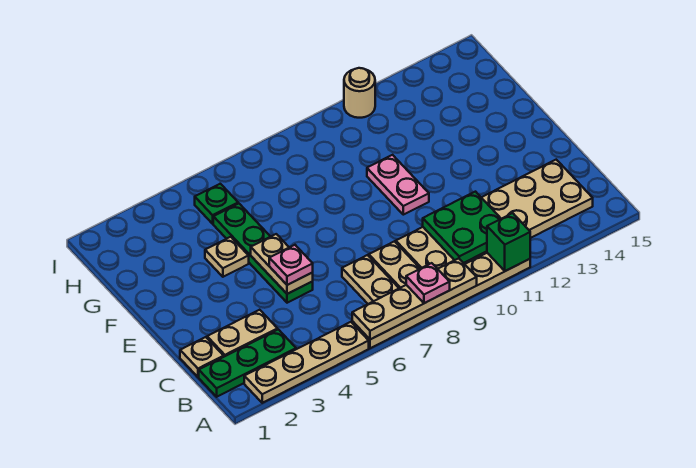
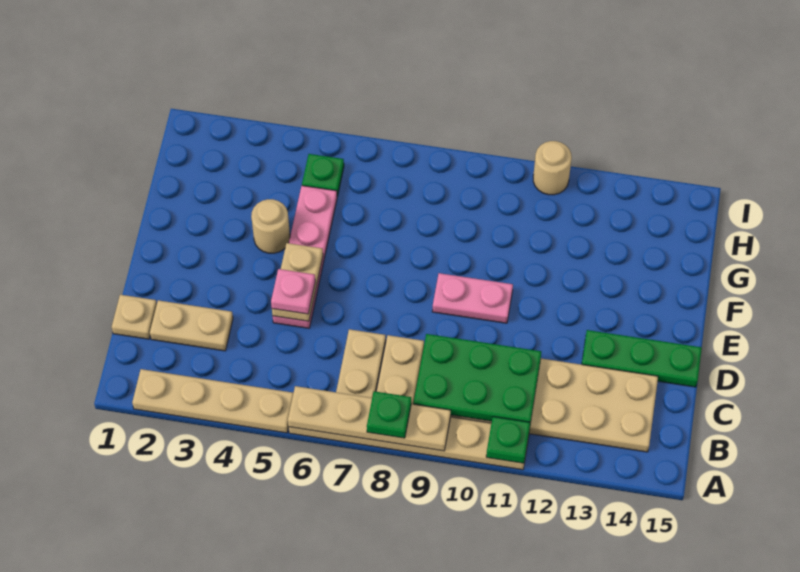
pink 1x1 plate [406,263,450,303] -> green 1x1 plate [367,391,411,438]
green 1x1 brick [487,213,530,271] -> green 1x1 plate [486,417,530,463]
green 1x3 plate [199,329,296,397] -> green 1x3 plate moved to [582,330,702,387]
green 2x2 plate [423,192,501,263] -> green 2x3 plate [413,334,541,422]
green 1x4 plate [213,203,313,303] -> pink 1x4 plate [273,186,337,328]
pink 1x2 plate [367,155,429,215] -> pink 1x2 plate turned to [432,273,513,323]
tan 1x1 plate [205,237,249,277] -> tan 1x1 round brick [251,199,290,253]

